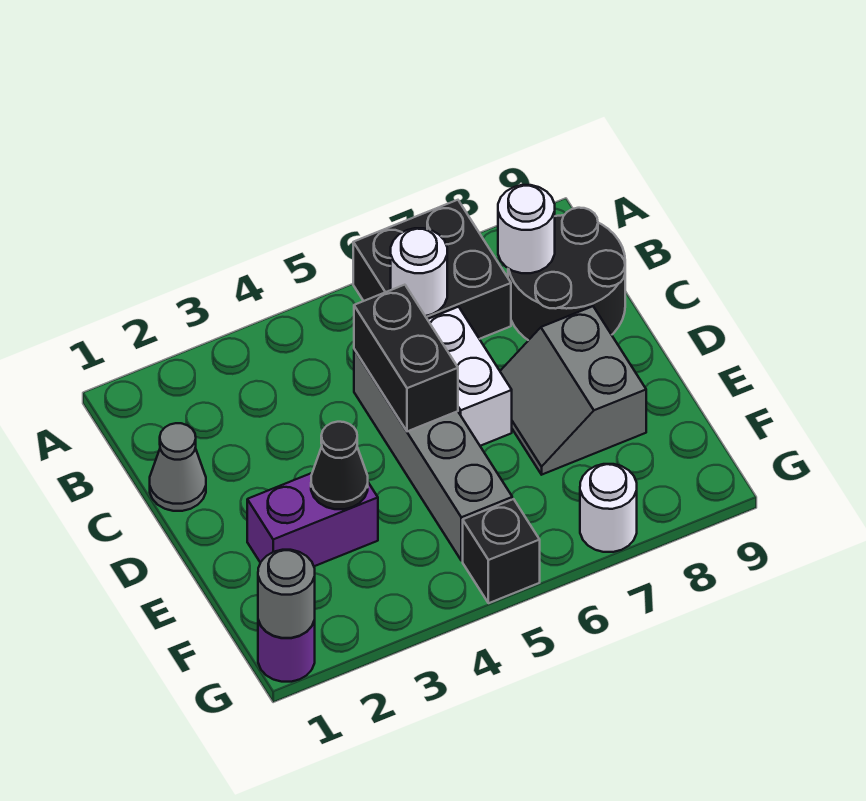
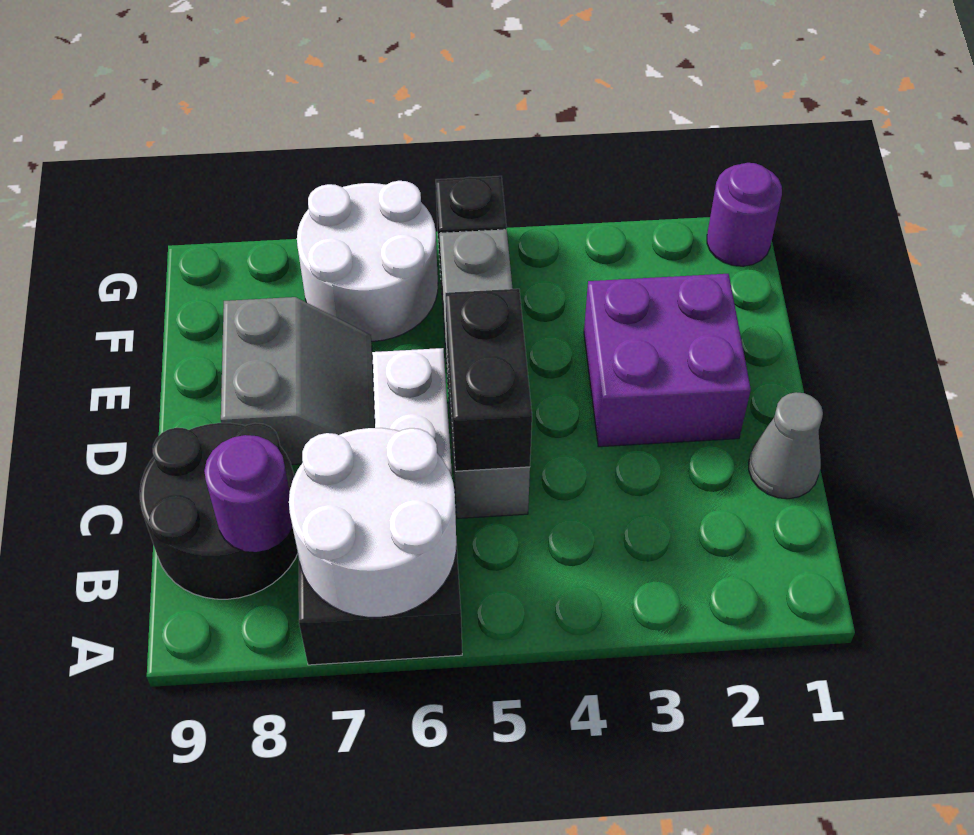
white 1x1 round brick [391,228,447,316] -> white 2x2 round brick [289,428,456,617]
white 1x1 round brick [498,185,555,273] -> purple 1x1 round brick [204,435,292,552]
purple 1x2 brick [247,473,378,566] -> purple 2x2 brick [584,274,751,447]
black 1x1 cone [311,422,368,509] -> none
grey 1x1 round brick [258,550,315,638] -> none
white 1x1 round brick [580,464,637,552] -> white 2x2 round brick [297,181,438,341]

